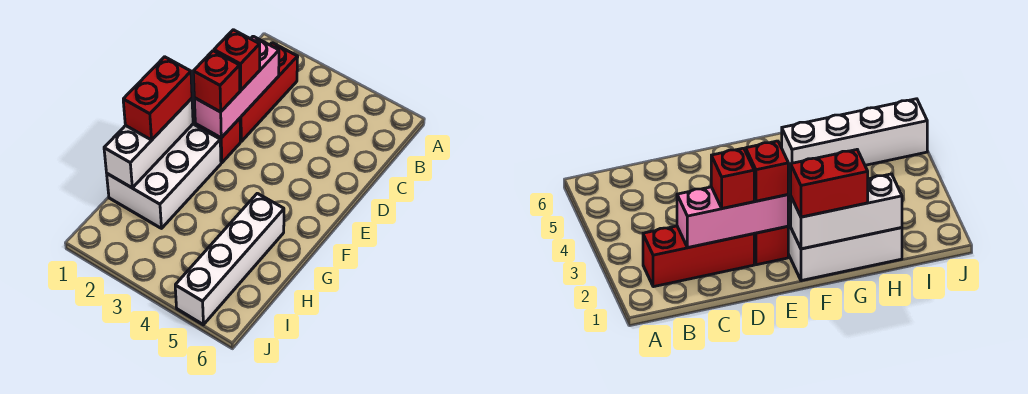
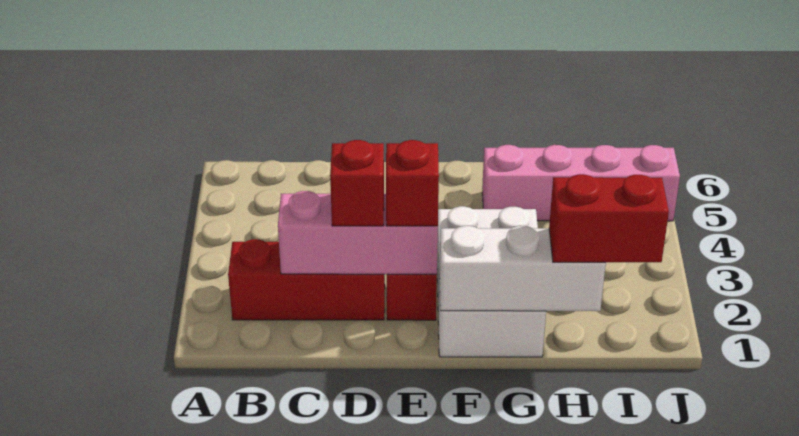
white 2x3 brick [107,124,221,228] -> white 2x3 brick turned to [437,206,546,357]
red 1x2 brick [123,57,192,140] -> red 1x2 brick moved to [549,174,669,262]
white 1x4 brick [175,193,284,325] -> pink 1x4 brick [482,145,680,221]

